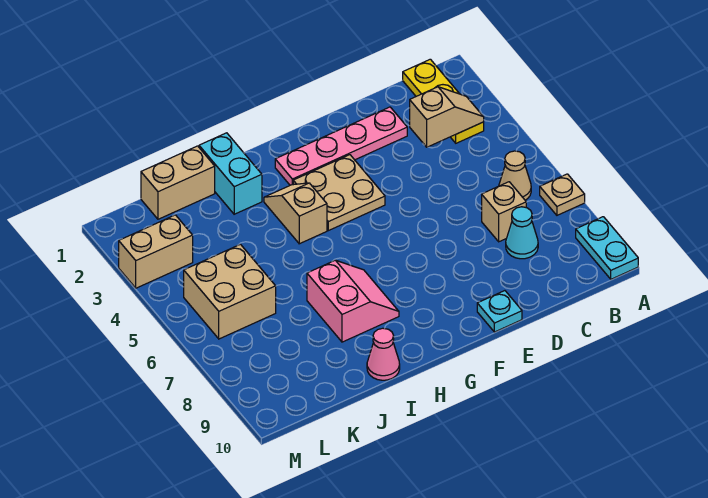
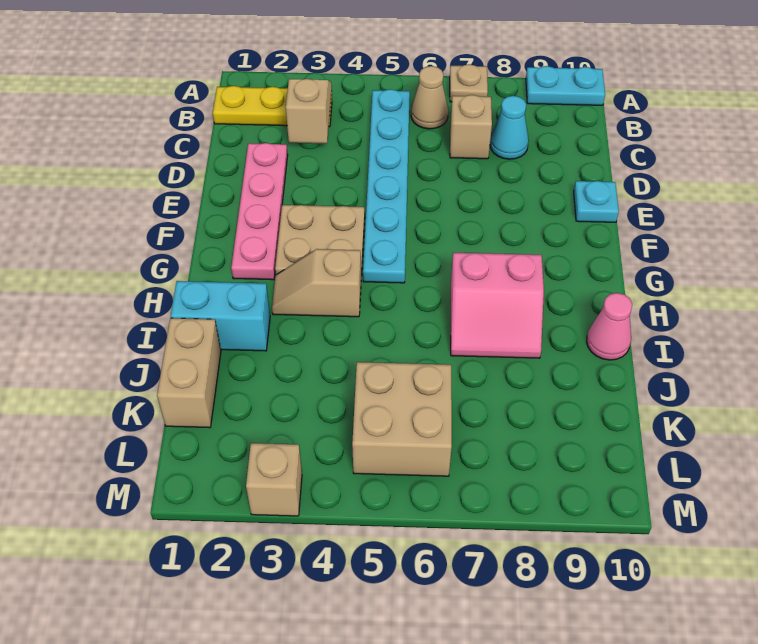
none -> cyan 1x6 plate [363,89,410,283]
pink 2x2 slope [307,260,399,342] -> pink 2x2 slope turned to [451,253,544,358]
tan 1x2 brick [119,215,193,288] -> tan 1x1 brick [246,443,302,516]

